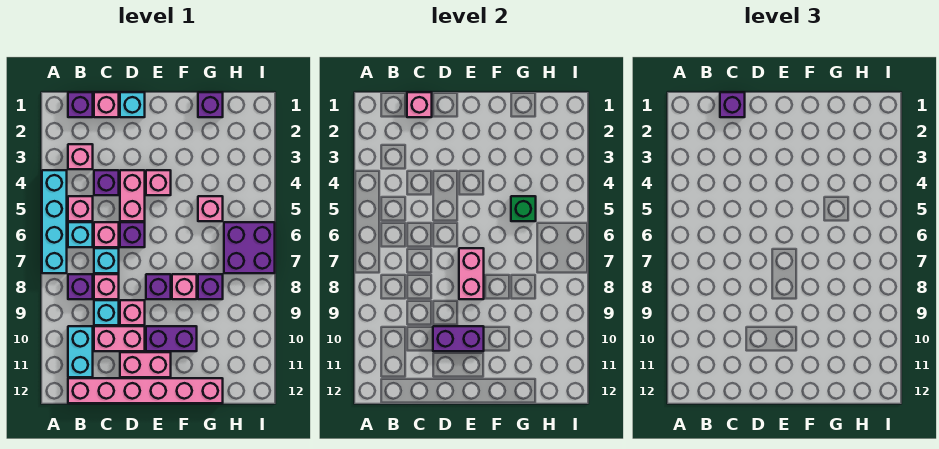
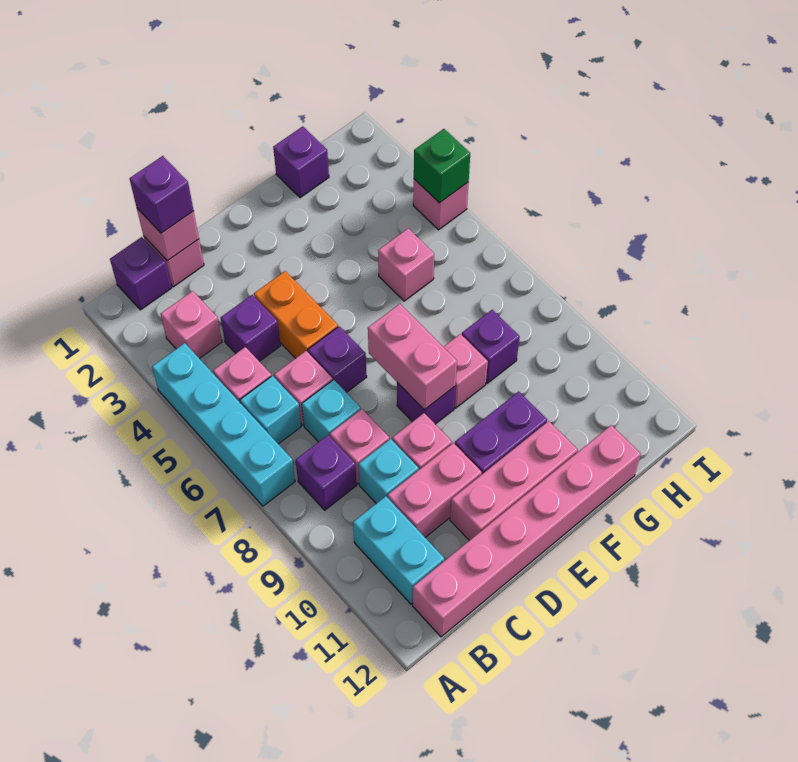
cyan 1x1 brick [120,92,145,117] -> none
pink 1x2 brick [120,170,145,221] -> orange 1x2 brick [254,271,338,358]
purple 1x2 brick [433,326,484,351] -> none
pink 1x2 brick [120,352,171,377] -> pink 1x3 brick [450,421,578,541]
pink 1x1 brick [146,170,171,195] -> pink 1x1 brick moved to [413,179,469,230]
green 1x1 brick [511,196,536,221] -> green 1x1 brick moved to [414,129,470,203]
purple 2x2 brick [224,222,275,273] -> none

